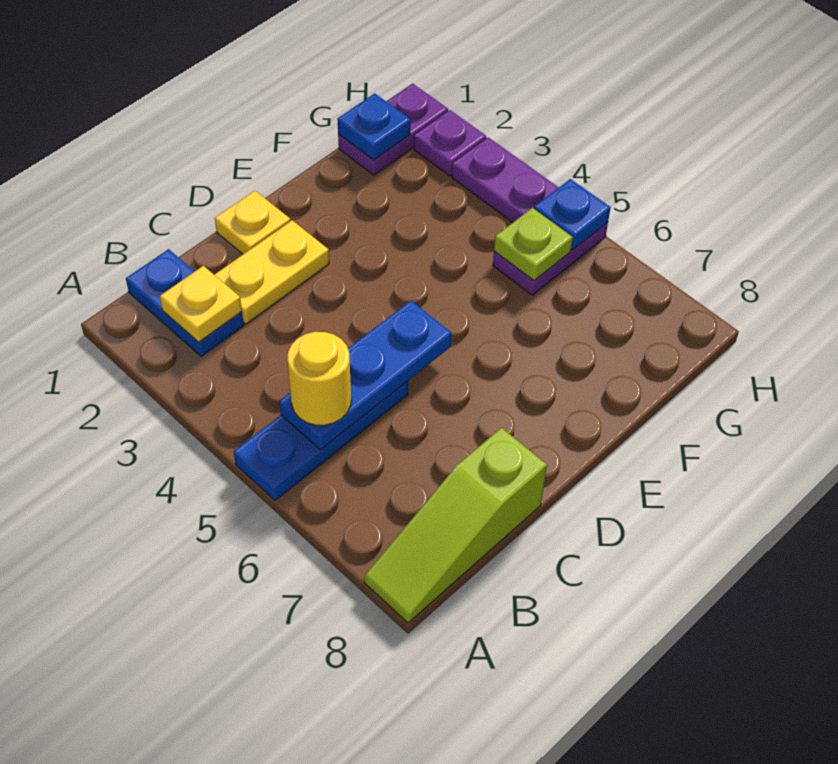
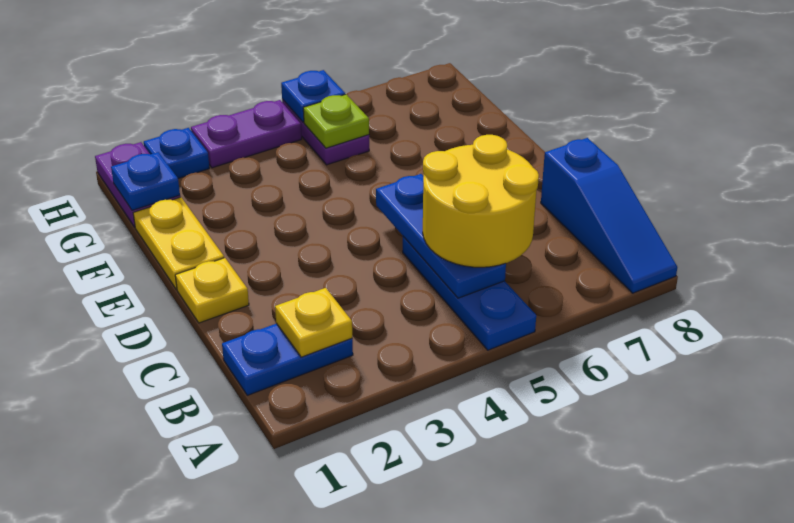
lime 1x3 slope [364,428,547,623] -> blue 1x3 slope [541,138,677,293]
yellow 1x1 round brick [287,332,351,425] -> yellow 2x2 round brick [423,135,539,267]
yellow 1x2 plate [215,220,329,324] -> yellow 1x2 plate moved to [133,197,224,289]
purple 1x1 plate [414,110,486,176] -> blue 1x1 plate [144,128,209,178]

